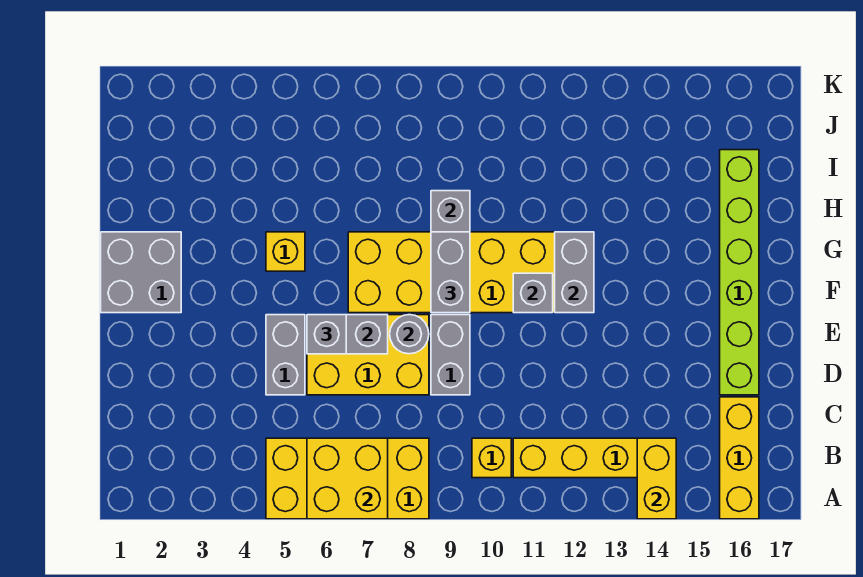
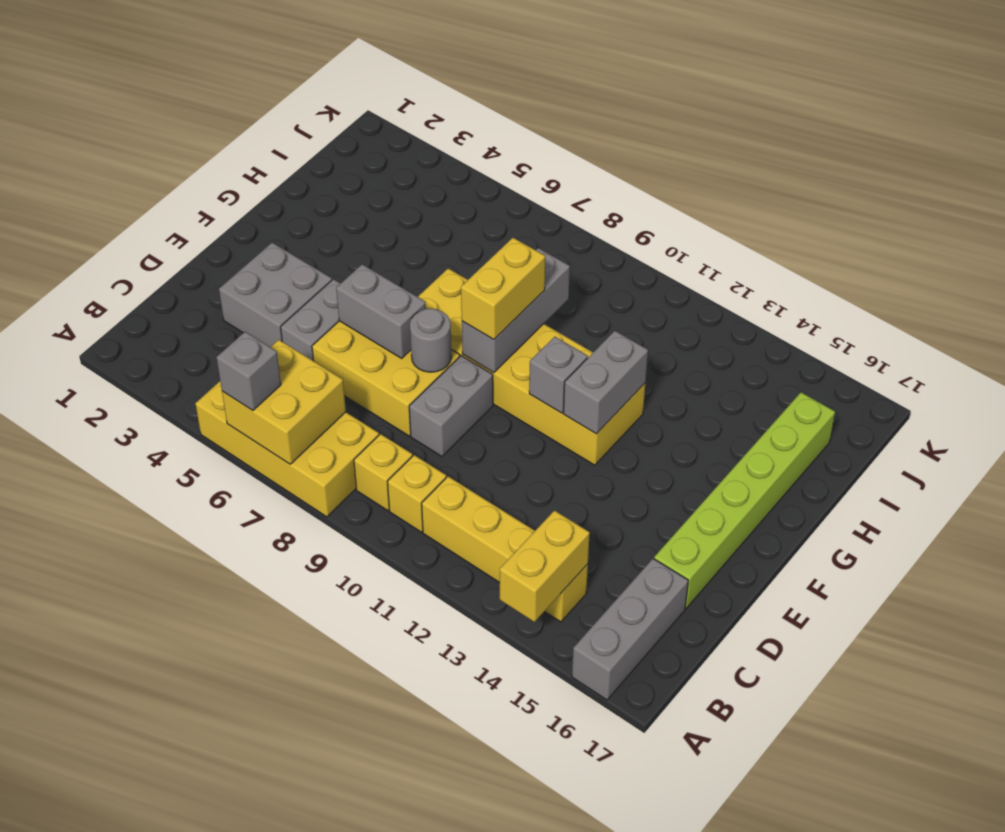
yellow 1x3 brick [720,397,759,519] -> grey 1x3 brick [572,559,688,700]
grey 1x1 brick [307,315,346,354] -> grey 1x1 brick moved to [217,332,281,410]
grey 2x2 brick [101,232,181,313] -> grey 2x2 brick moved to [219,243,332,347]
grey 1x2 brick [431,232,470,313] -> yellow 1x2 brick [461,238,545,340]
yellow 1x1 brick [266,232,305,271] -> yellow 1x1 brick moved to [354,434,412,511]

